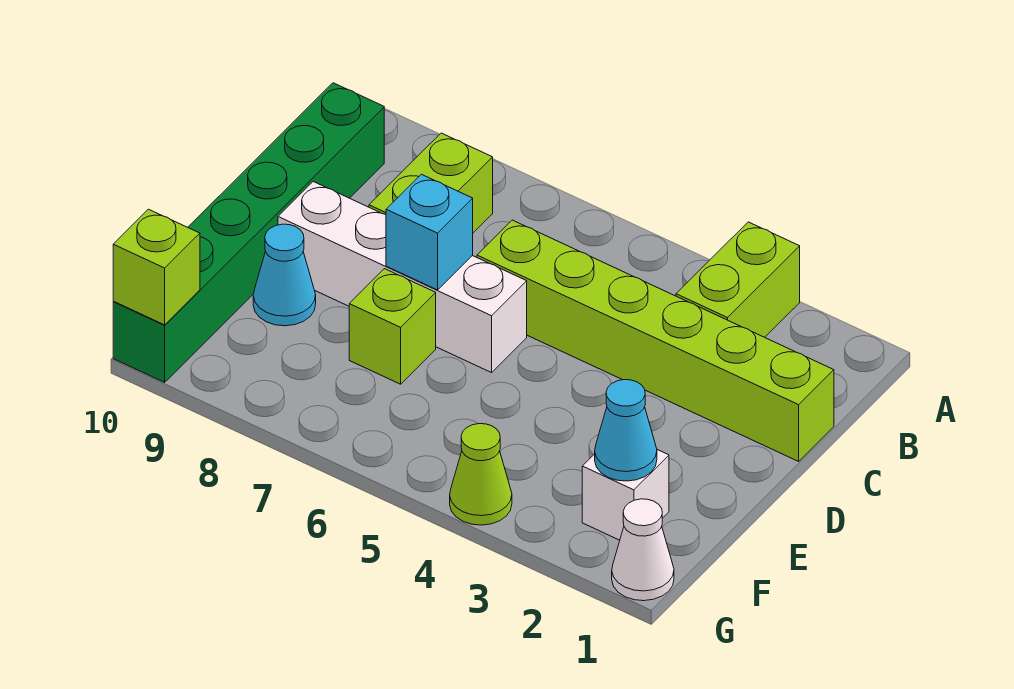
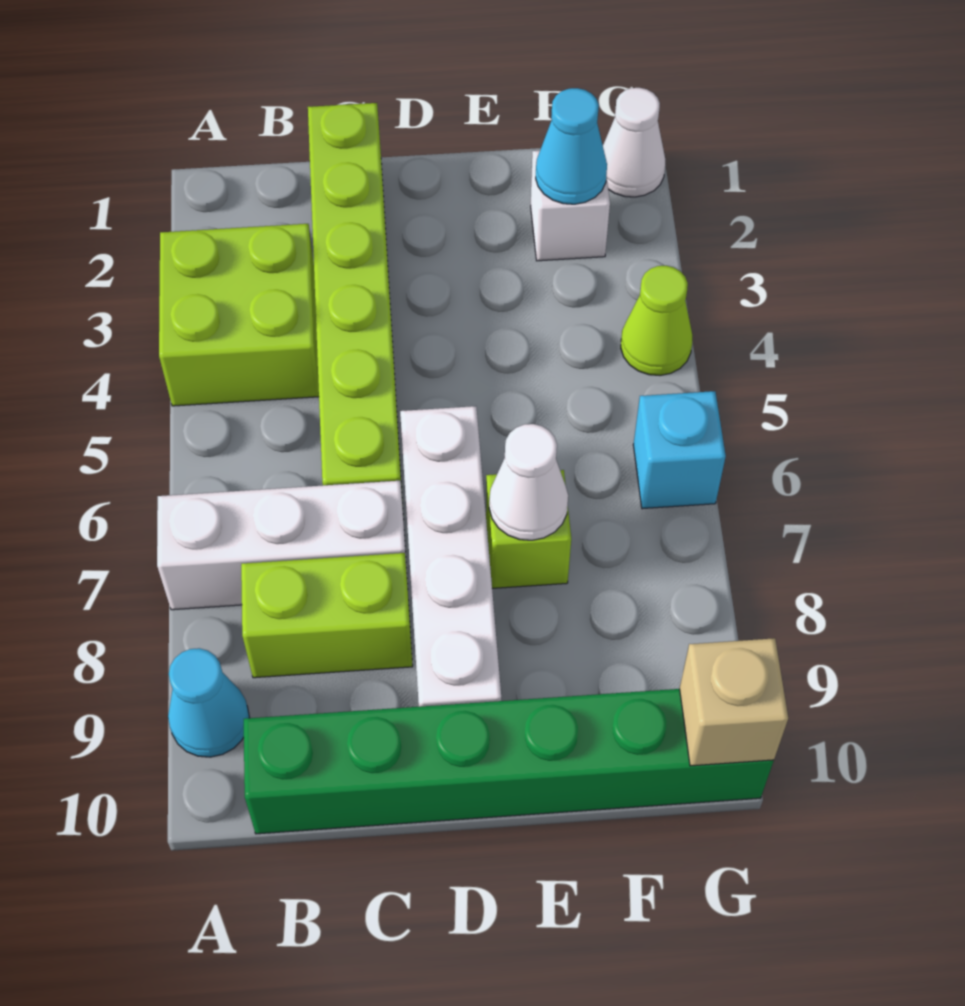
lime 1x2 brick [676,222,800,337] -> lime 2x2 brick [159,224,319,406]
none -> white 1x3 brick [157,481,408,610]
cyan 1x1 brick [386,174,473,290] -> cyan 1x1 brick moved to [633,391,726,509]
none -> white 1x1 cone [489,424,568,540]
cyan 1x1 cone [253,224,316,326] -> cyan 1x1 cone moved to [168,648,250,757]
lime 1x1 brick [113,209,200,325] -> tan 1x1 brick [680,638,788,766]

